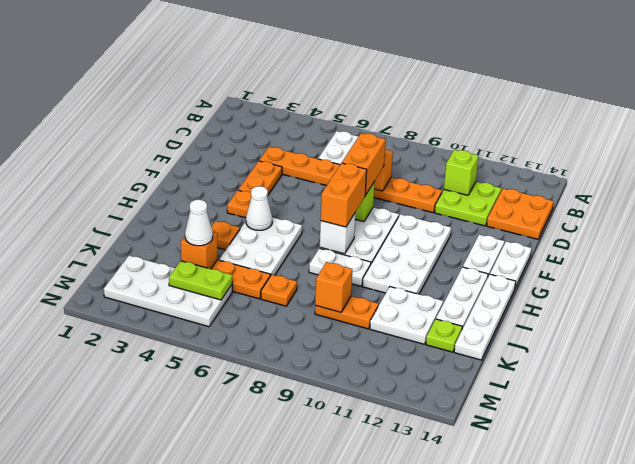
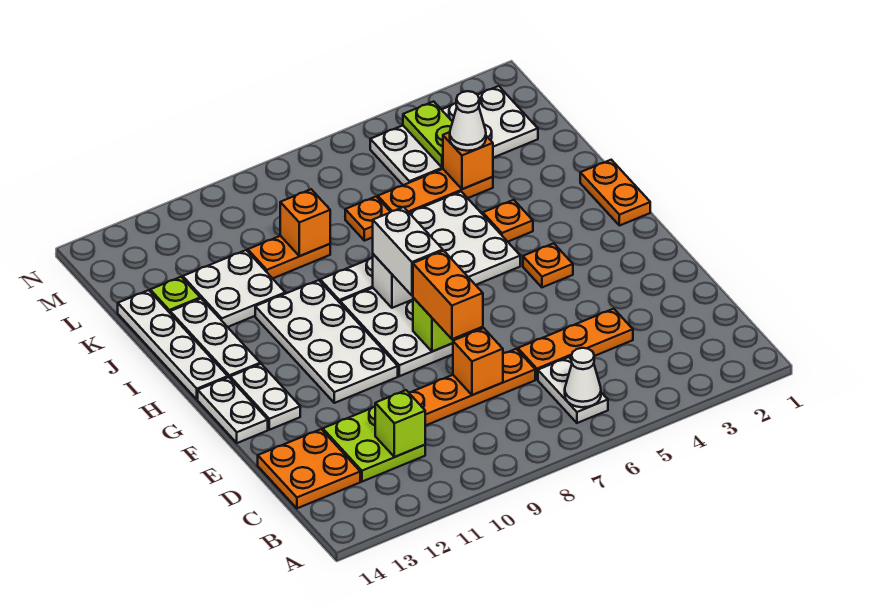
orange 1x2 plate [238,161,282,194] -> orange 1x2 plate moved to [580,160,650,226]
orange 1x2 brick [321,163,367,227] -> white 1x2 brick [373,207,443,296]
white 1x1 cone [246,186,272,230] -> white 1x1 cone moved to [565,348,601,407]
lime 1x2 plate [169,261,232,300] -> lime 1x2 plate turned to [403,101,452,167]

